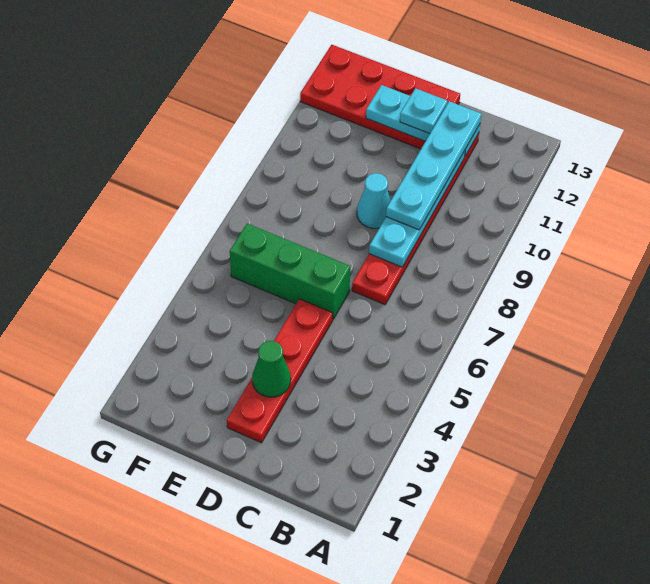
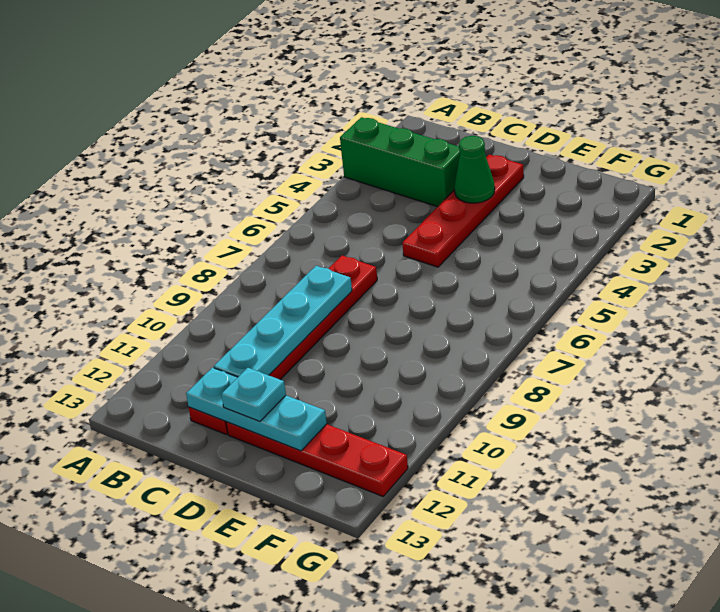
cyan 1x4 plate [386,101,481,230] -> none
green 1x3 brick [230,224,350,319] -> green 1x3 brick moved to [340,117,460,207]
cyan 1x1 cone [357,173,391,228] -> none
red 2x4 plate [300,45,460,149] -> red 1x4 plate [226,422,408,496]

